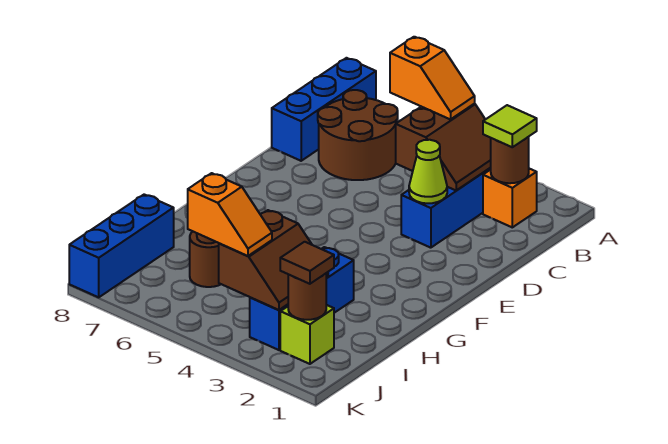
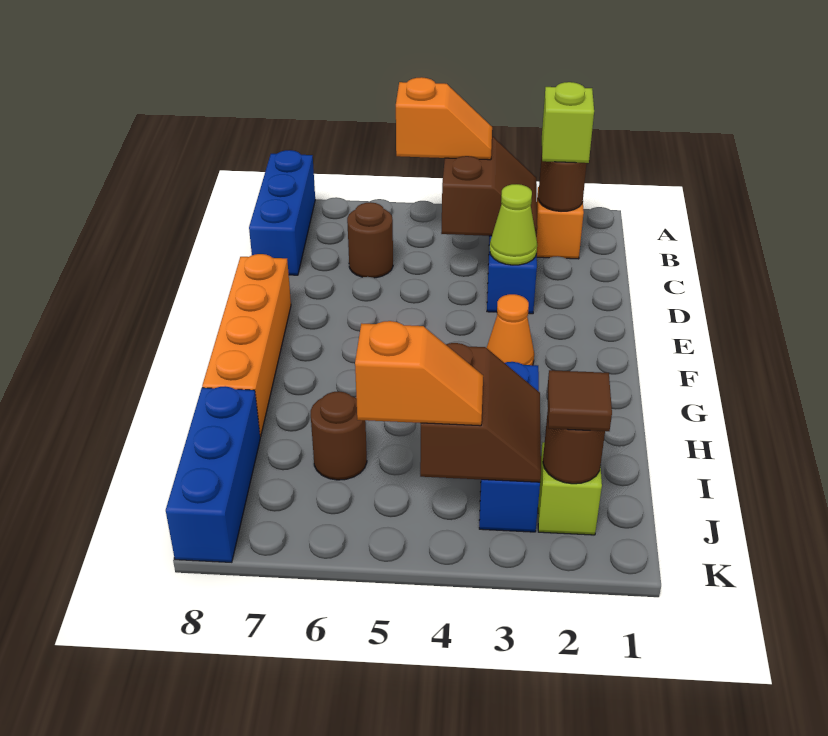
lime 1x1 tile [483,105,537,147] -> lime 1x1 brick [542,82,594,163]
brown 2x2 round brick [318,90,398,180] -> brown 1x1 round brick [347,202,393,278]
none -> orange 1x4 brick [202,254,291,437]
none -> orange 1x1 cone [487,294,534,365]

